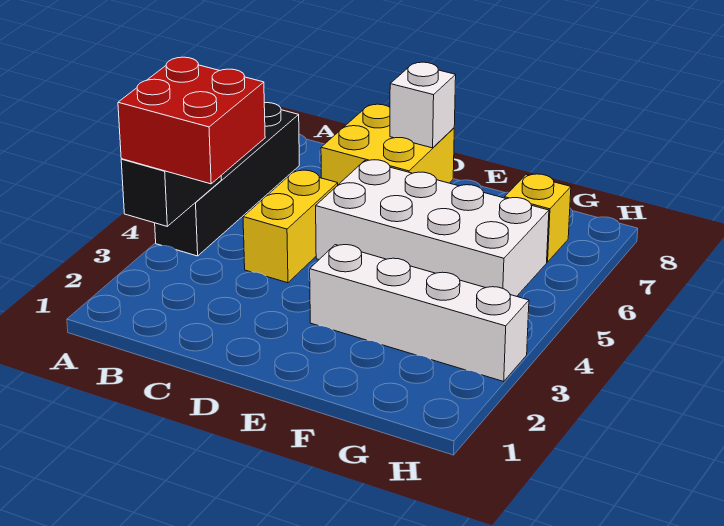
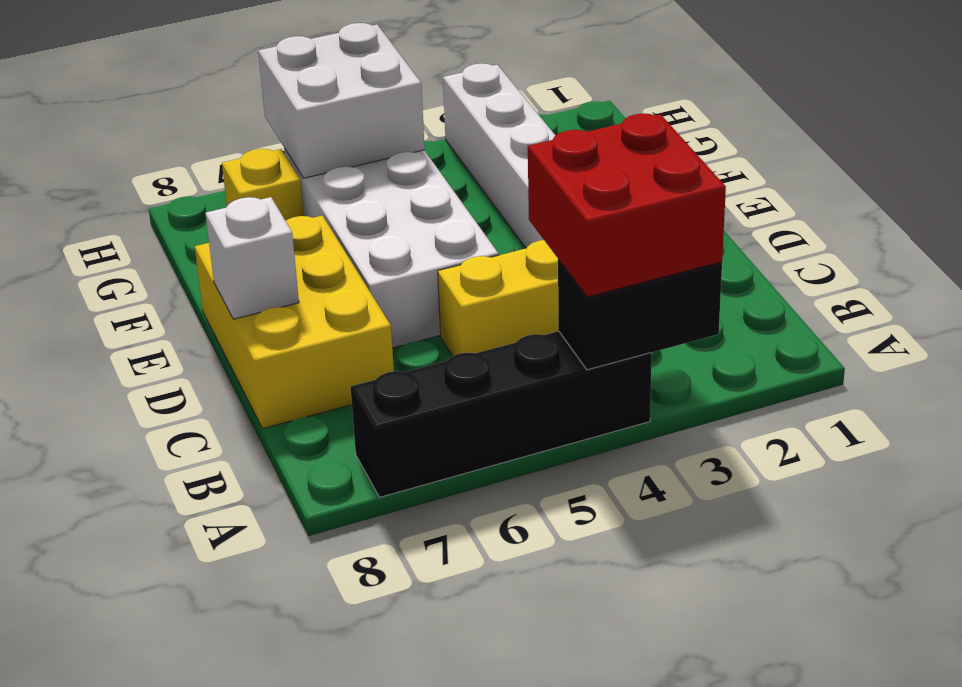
yellow 2x2 brick [321,104,454,185] -> yellow 2x3 brick [195,215,394,429]
none -> white 2x2 brick [258,23,425,178]

